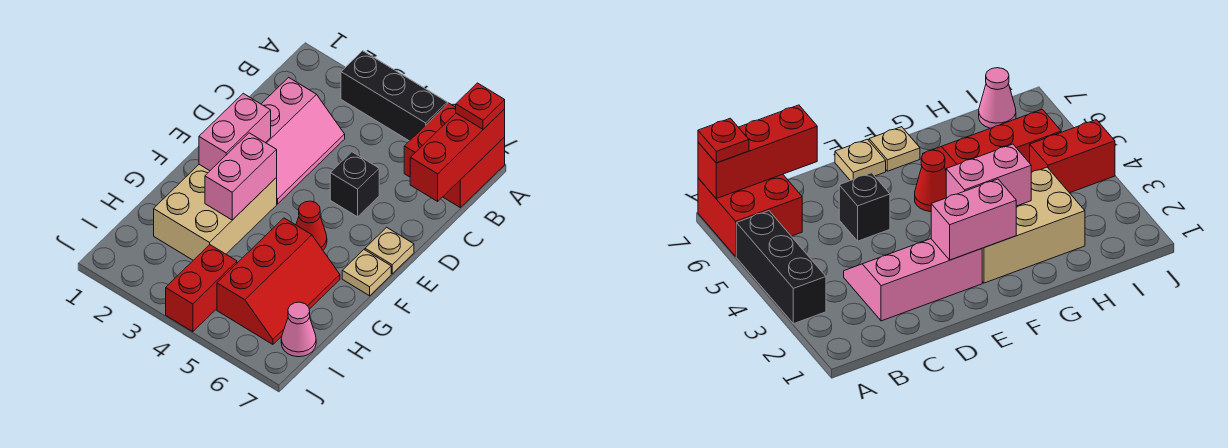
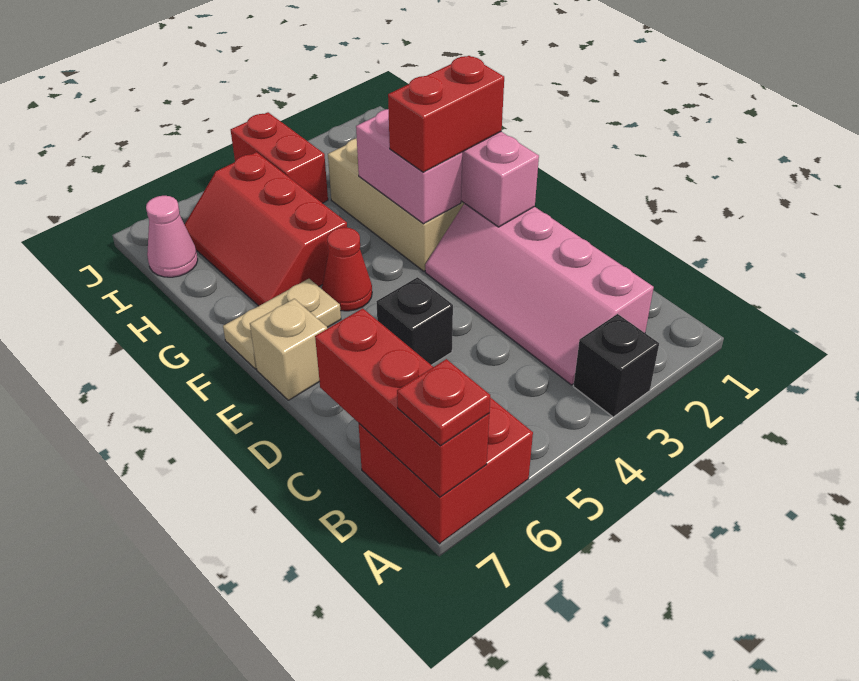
black 1x3 brick [341,51,447,141] -> black 1x1 brick [573,314,659,417]
pink 2x3 slope [262,77,345,204] -> pink 2x4 slope [425,204,654,385]
tan 1x1 plate [365,227,414,274] -> tan 1x1 brick [250,299,327,400]
none -> red 1x2 brick [388,56,504,172]
tan 1x1 plate [342,250,391,296] -> tan 1x2 plate [223,279,341,369]

